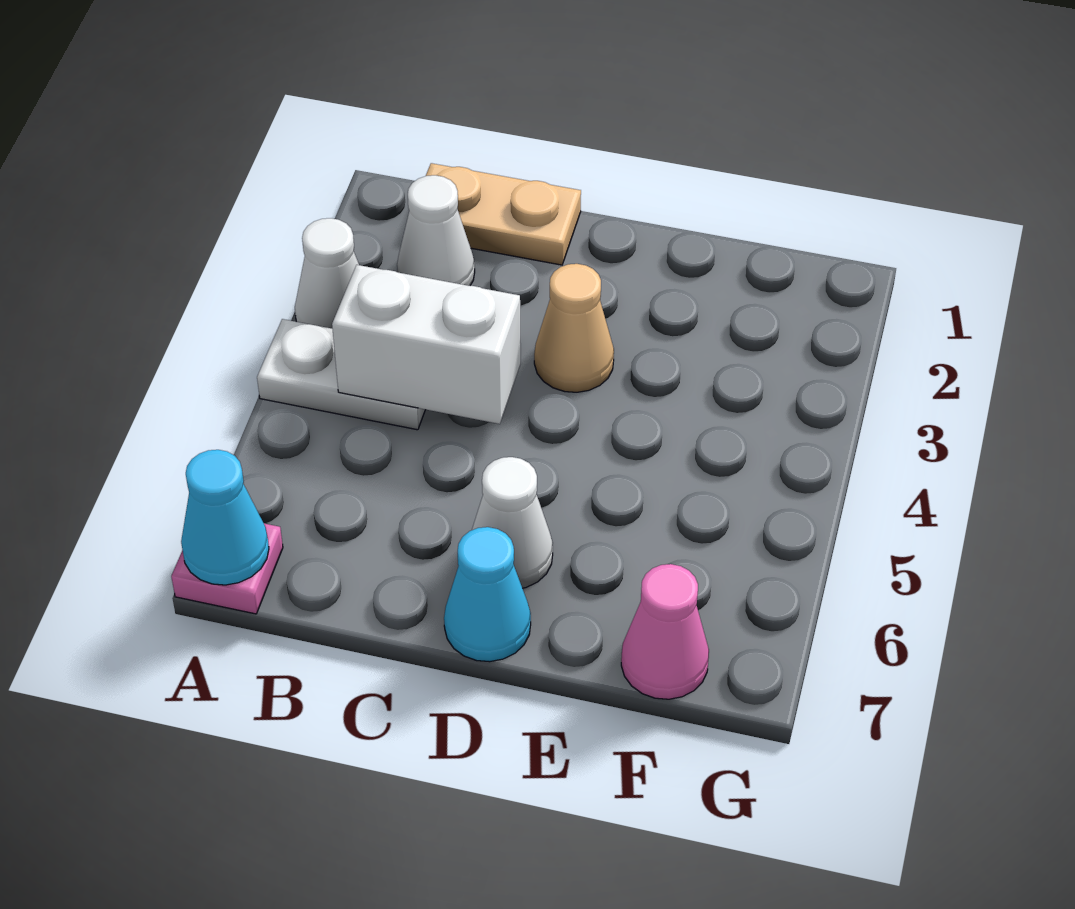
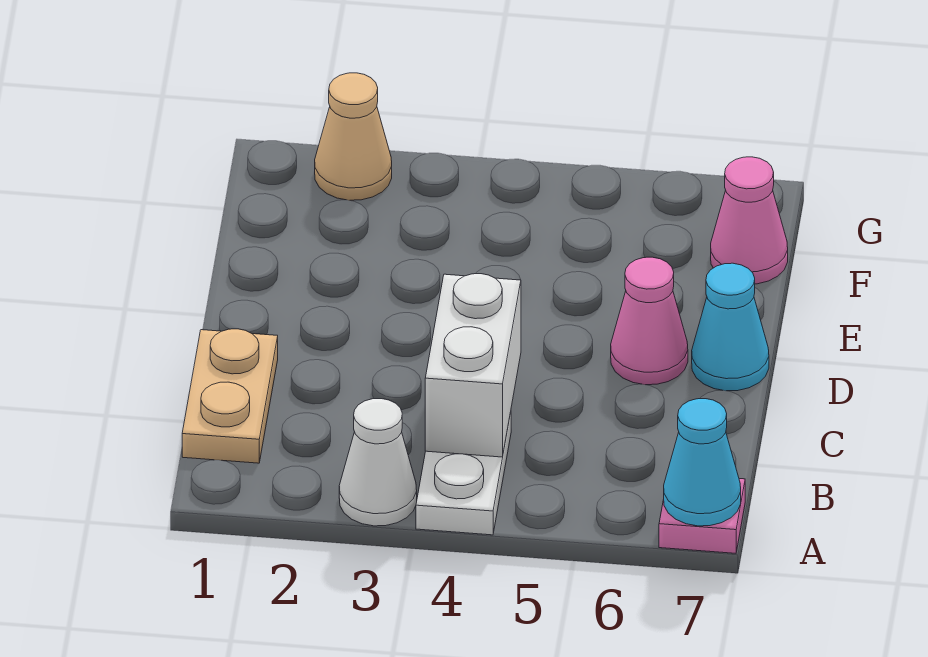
white 1x1 cone [397,175,475,286] -> none
tan 1x1 cone [534,264,614,392] -> tan 1x1 cone moved to [315,73,392,200]
white 1x1 cone [472,457,553,588] -> pink 1x1 cone [611,257,688,385]

